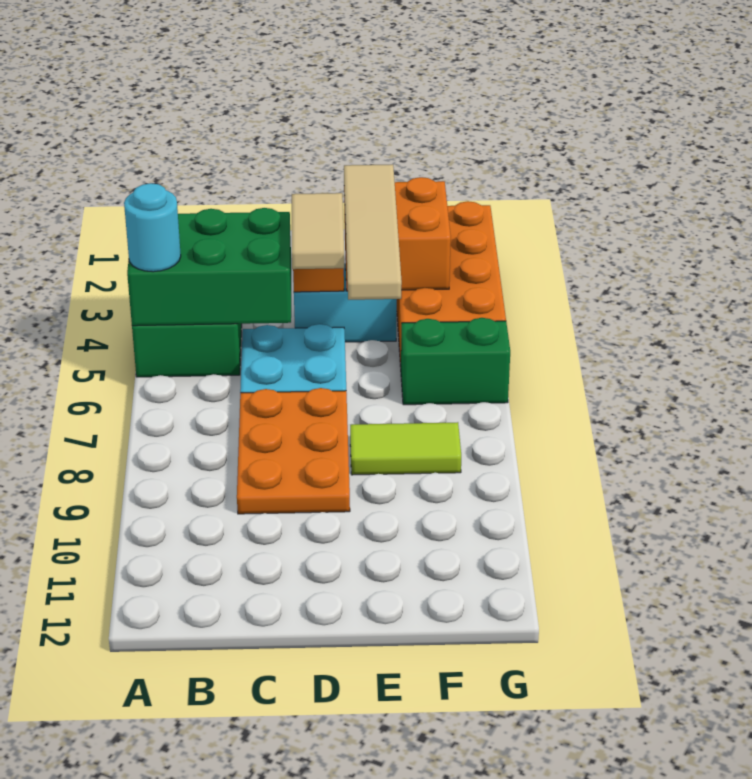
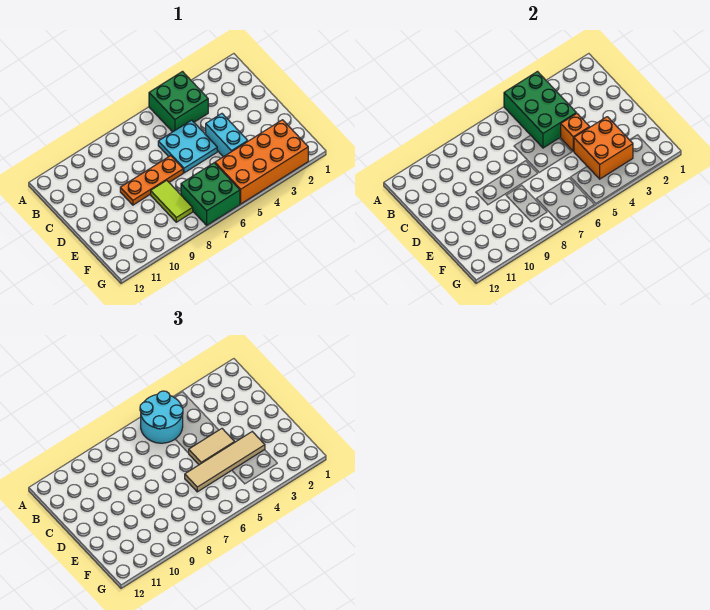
cyan 1x1 round brick [124,183,181,272] -> cyan 2x2 round brick [140,391,183,443]
orange 2x3 plate [237,388,350,514] -> orange 1x3 plate [120,156,183,205]
green 1x2 brick [401,318,510,405] -> green 2x2 brick [181,163,240,225]

